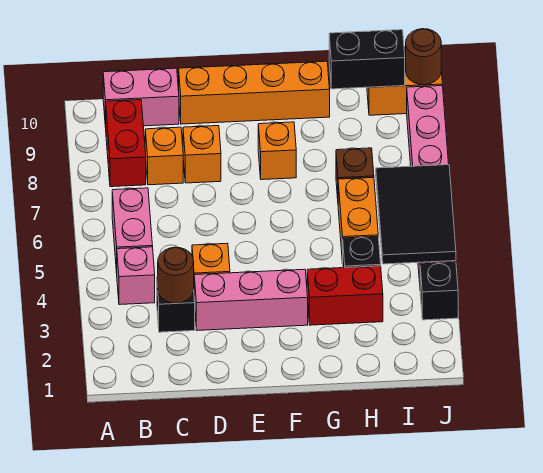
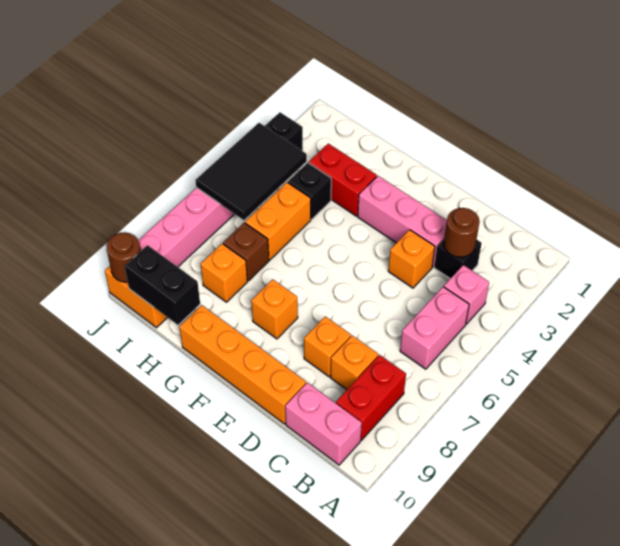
none -> orange 1x1 brick [201,244,247,302]

